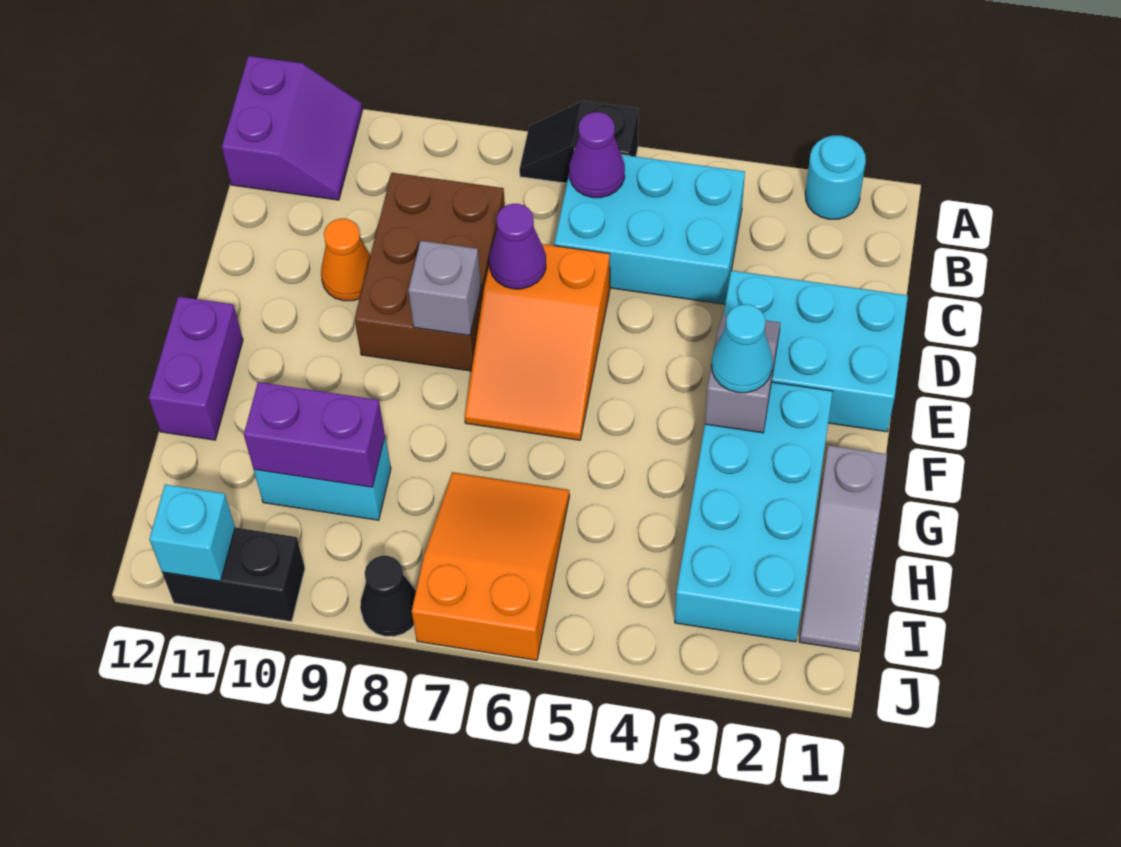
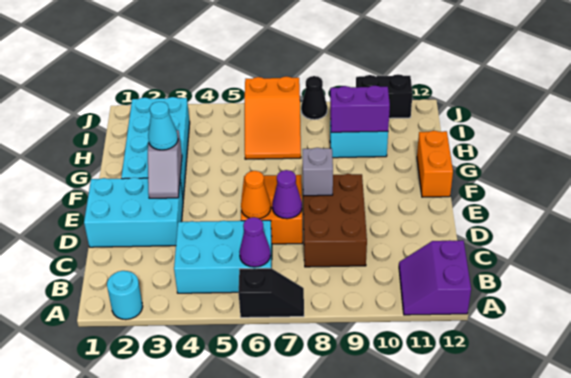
orange 1x1 cone [321,219,370,301] -> orange 1x1 cone moved to [241,171,271,219]
purple 1x2 brick [149,296,243,440] -> orange 1x2 brick [417,131,453,197]
grey 1x3 slope [799,445,887,652] -> none
cyan 1x1 brick [149,484,235,581] -> none

